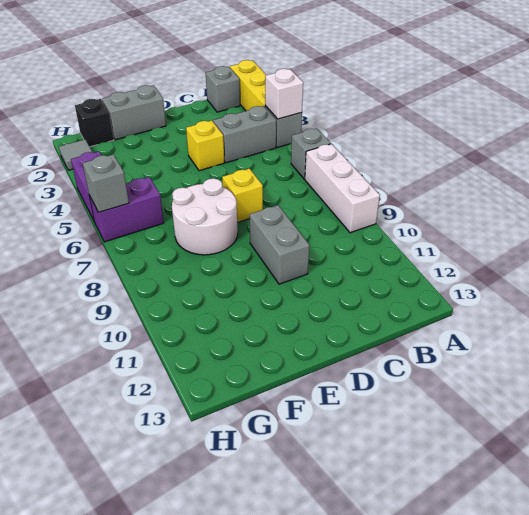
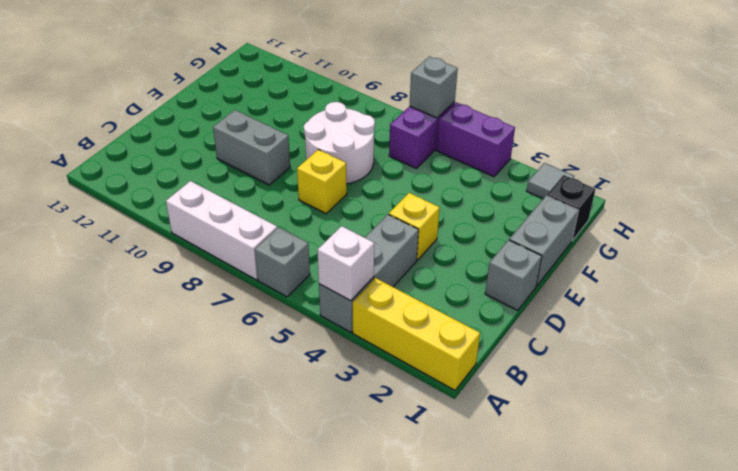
grey 1x1 brick [206,66,240,112] -> grey 1x1 brick moved to [485,240,542,311]

